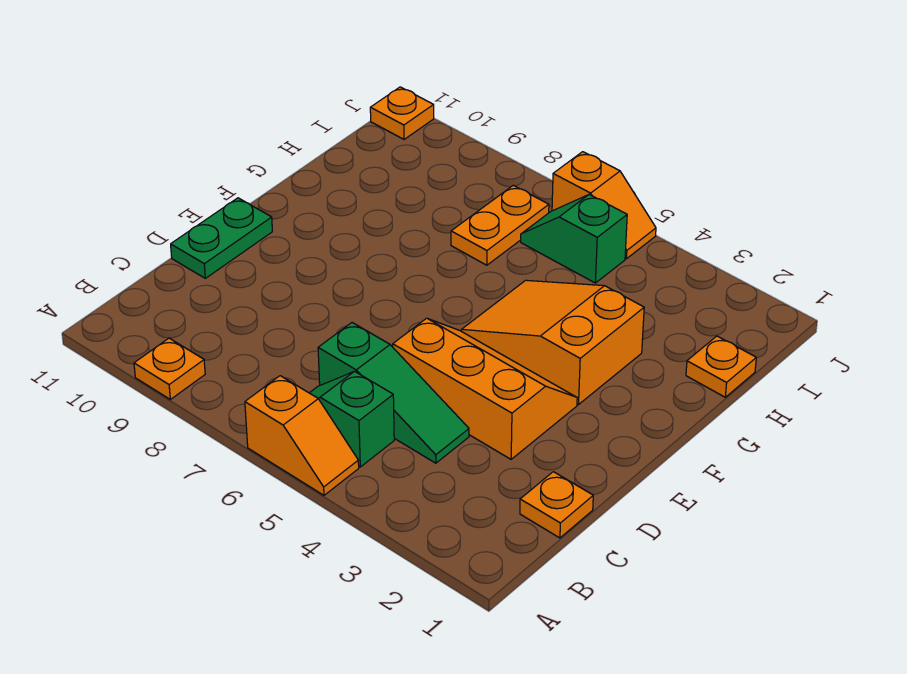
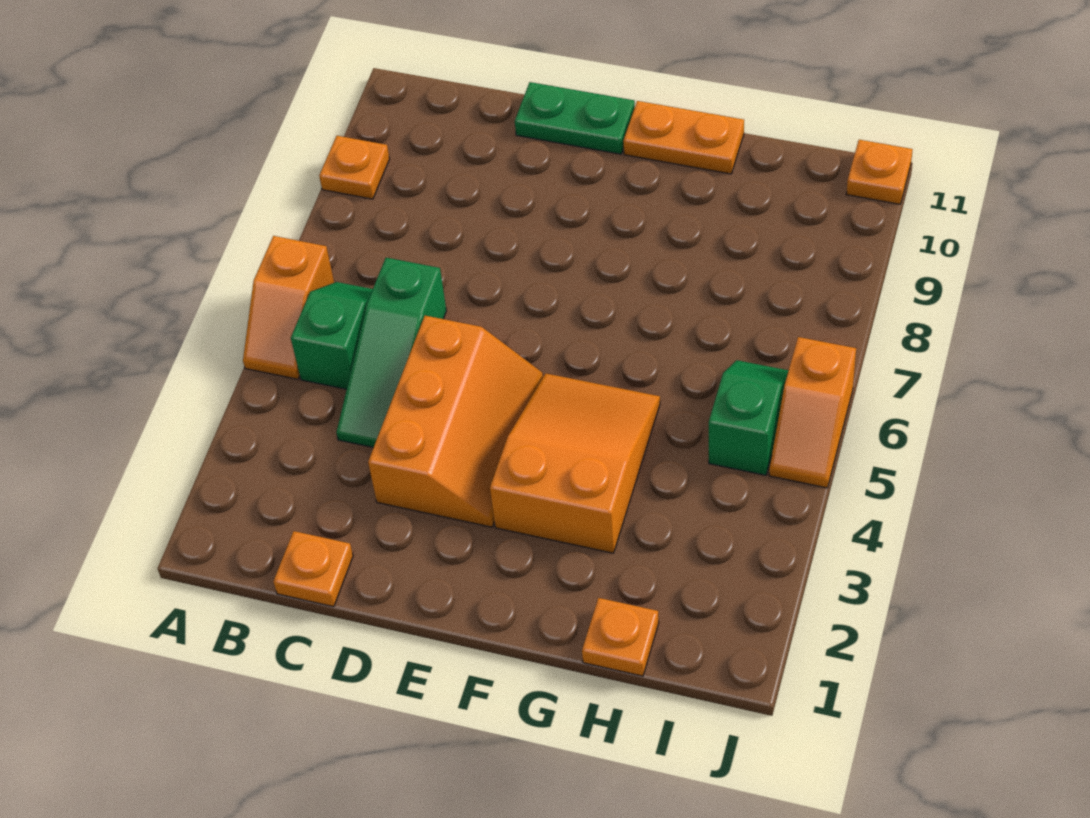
orange 1x2 plate [451,185,549,265] -> orange 1x2 plate moved to [623,101,744,174]

